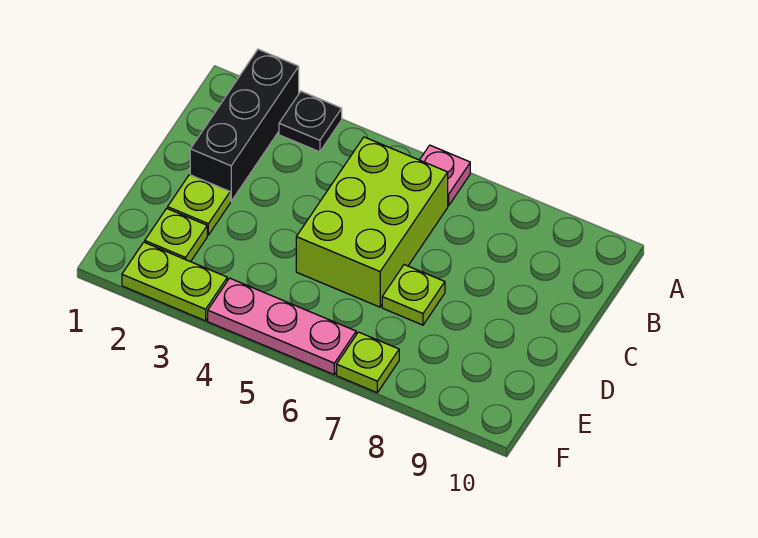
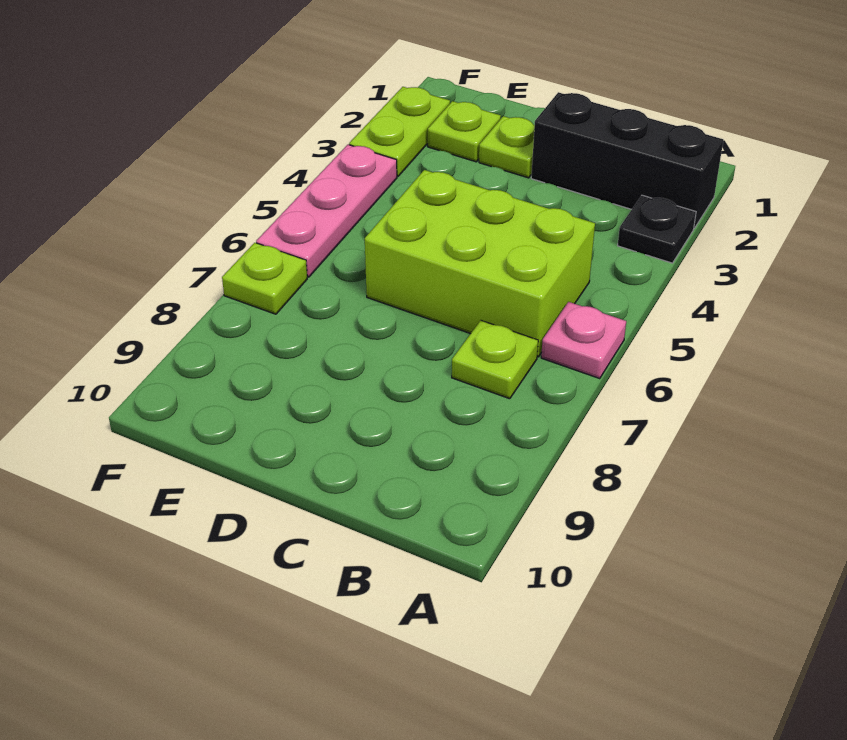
lime 1x1 plate [382,265,445,325] -> lime 1x1 plate moved to [452,321,538,399]

